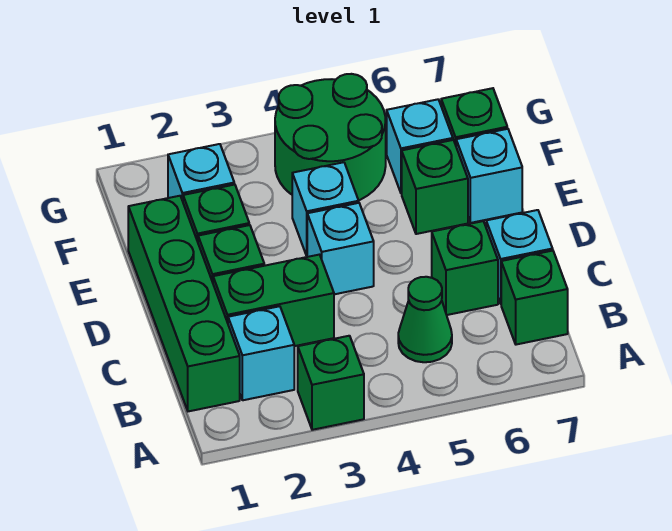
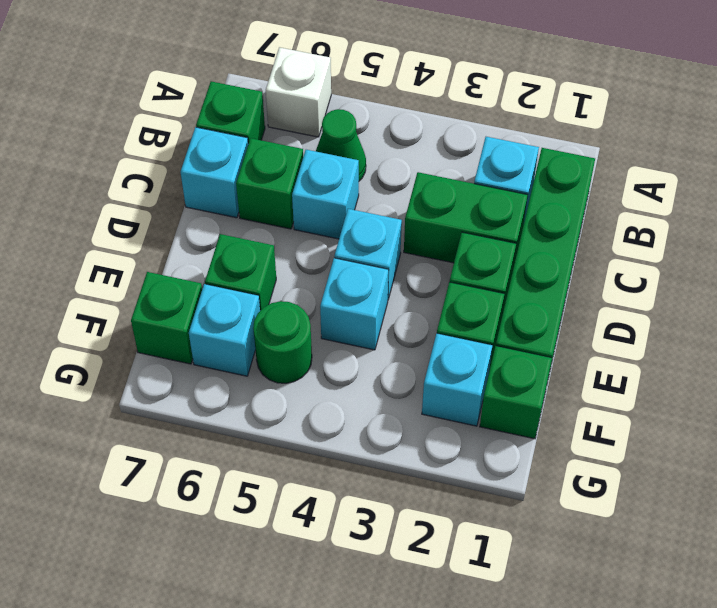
green 1x1 brick [298,336,364,430] -> green 1x1 brick moved to [480,346,552,439]
none -> white 1x1 brick [266,47,331,137]
cyan 1x1 brick [456,129,522,223] -> cyan 1x1 brick moved to [292,150,359,239]
green 2x2 round brick [275,74,386,200] -> green 1x1 round brick [253,301,312,383]

